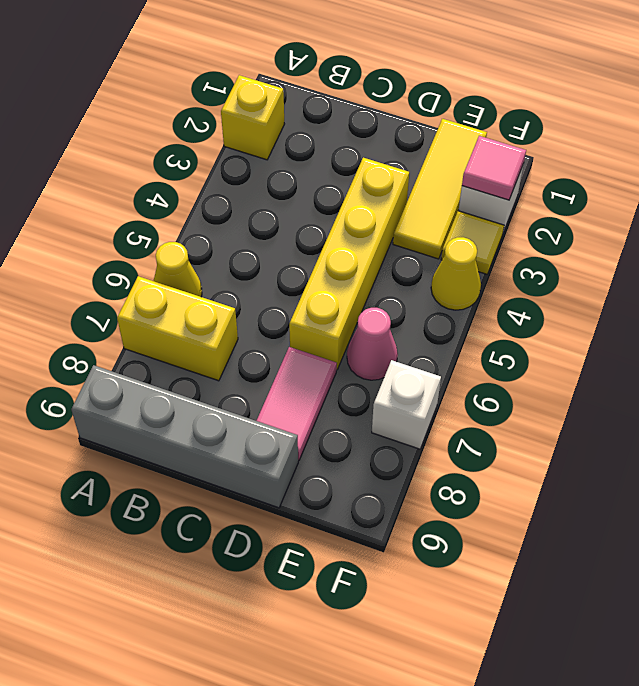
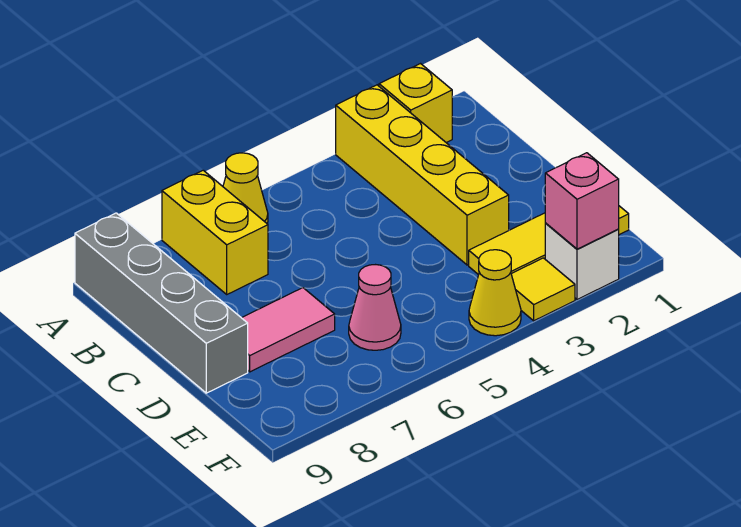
yellow 1x4 brick [289,158,409,369] -> yellow 1x4 brick turned to [336,85,509,265]
pink 1x1 tile [462,136,526,200] -> pink 1x1 brick [545,153,619,249]
white 1x1 brick [372,360,441,449] -> none

